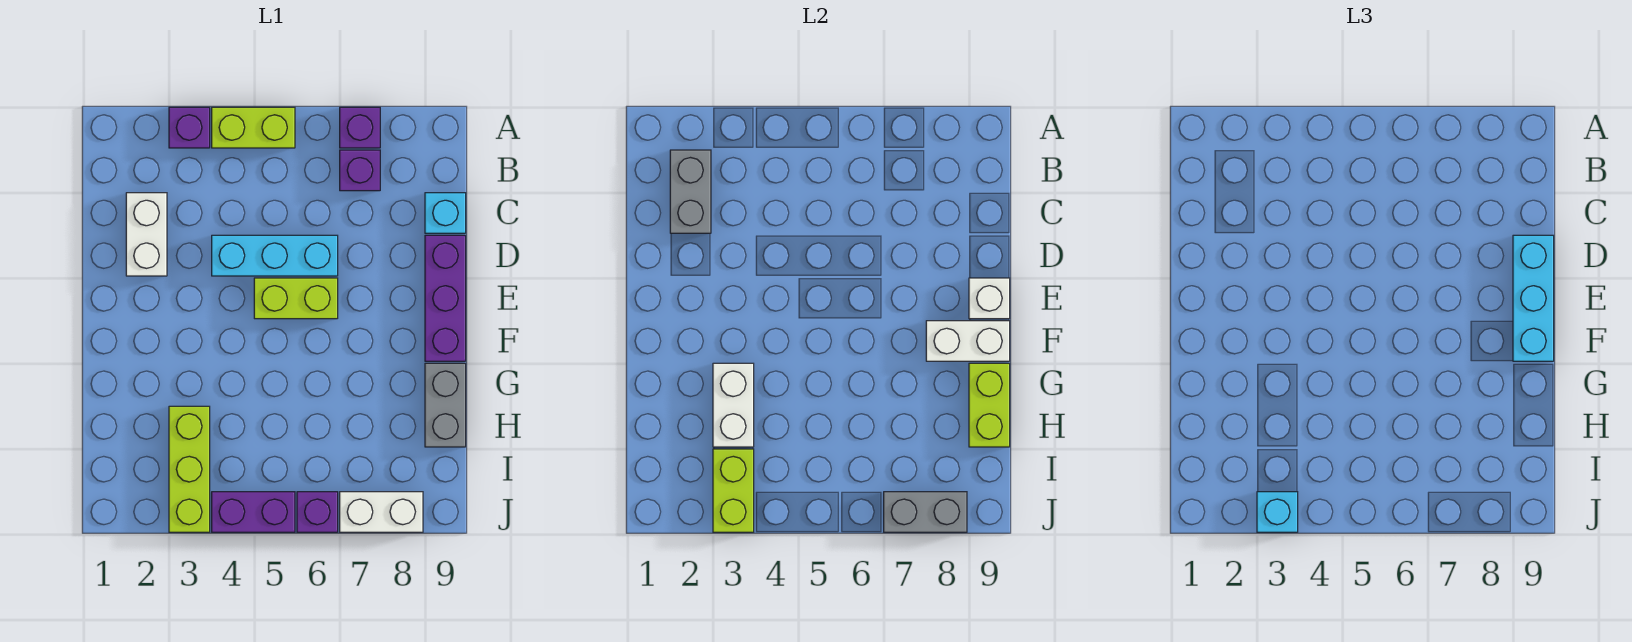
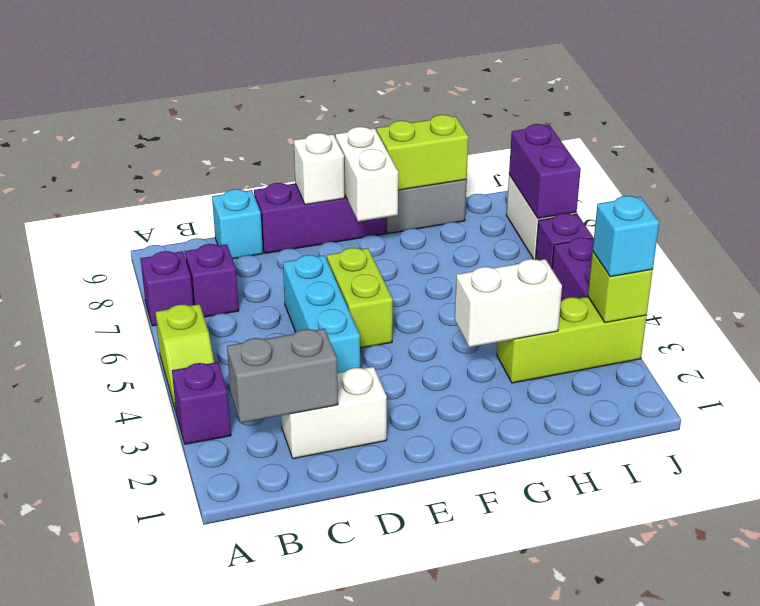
lime 1x2 brick [212,107,295,148] -> lime 1x2 slope [156,304,214,411]
cyan 1x3 brick [1513,235,1554,361] -> none
lime 1x2 brick [713,449,754,532] -> lime 1x1 brick [588,251,653,323]
grey 1x2 brick [884,492,967,532] -> purple 1x2 brick [509,124,581,218]

